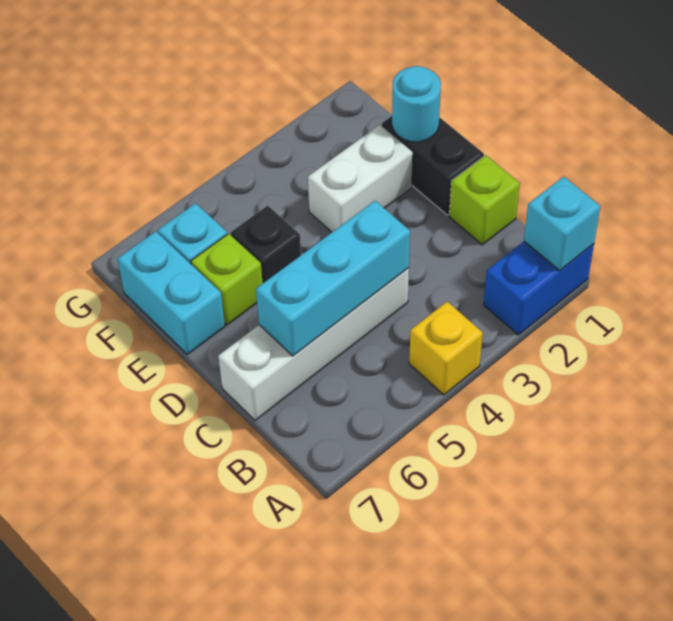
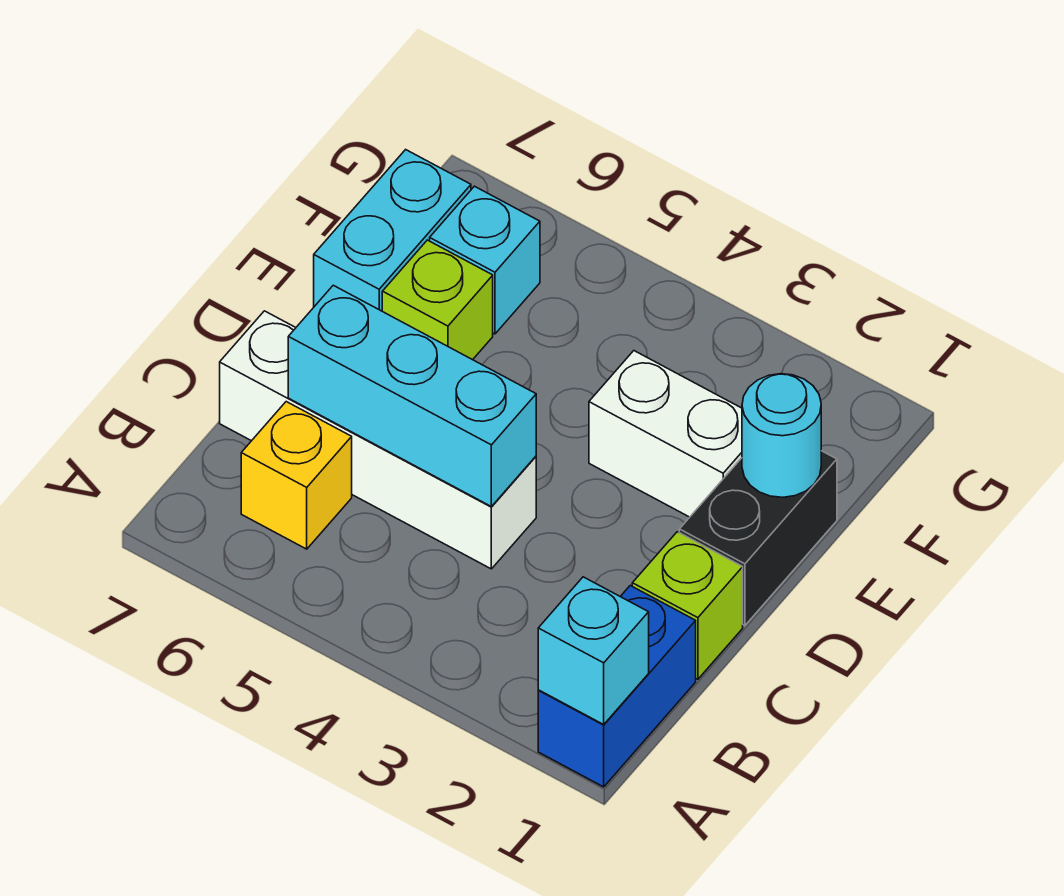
blue 1x2 brick [484,242,594,335] -> blue 1x2 brick turned to [538,586,696,787]
yellow 1x1 brick [409,302,483,395] -> yellow 1x1 brick moved to [241,402,352,549]
black 1x1 brick [231,205,301,283] -> none

